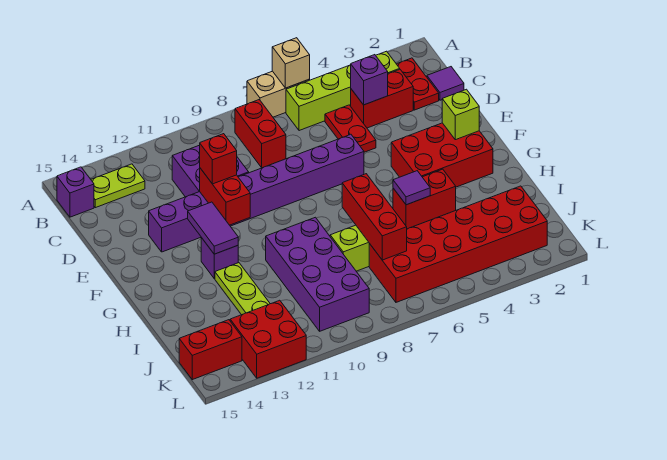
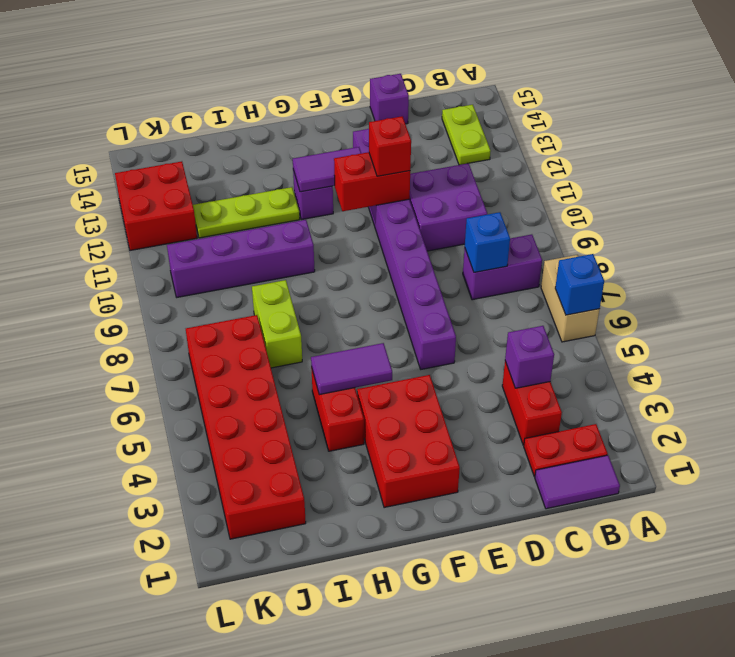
tan 1x1 brick [272,38,310,88] -> blue 1x1 brick [555,254,604,315]
lime 1x4 brick [286,51,400,131] -> none
red 1x2 brick [235,100,286,168] -> purple 1x2 brick [463,234,542,300]
purple 1x1 brick [57,167,94,217] -> purple 1x1 brick moved to [370,74,409,124]
purple 1x1 tile [427,67,464,100] -> purple 1x2 tile [535,455,620,509]
red 1x2 plate [325,105,376,152] -> none
none -> blue 1x1 brick [465,212,510,272]
lime 1x1 brick [442,89,479,140] -> none
purple 1x1 tile [393,171,430,205] -> purple 1x2 tile [311,343,392,395]
red 1x3 brick [342,174,407,260] -> none
purple 2x4 brick [266,217,369,331] -> purple 1x4 brick [167,220,315,297]
red 1x2 brick [179,320,242,380] -> none

